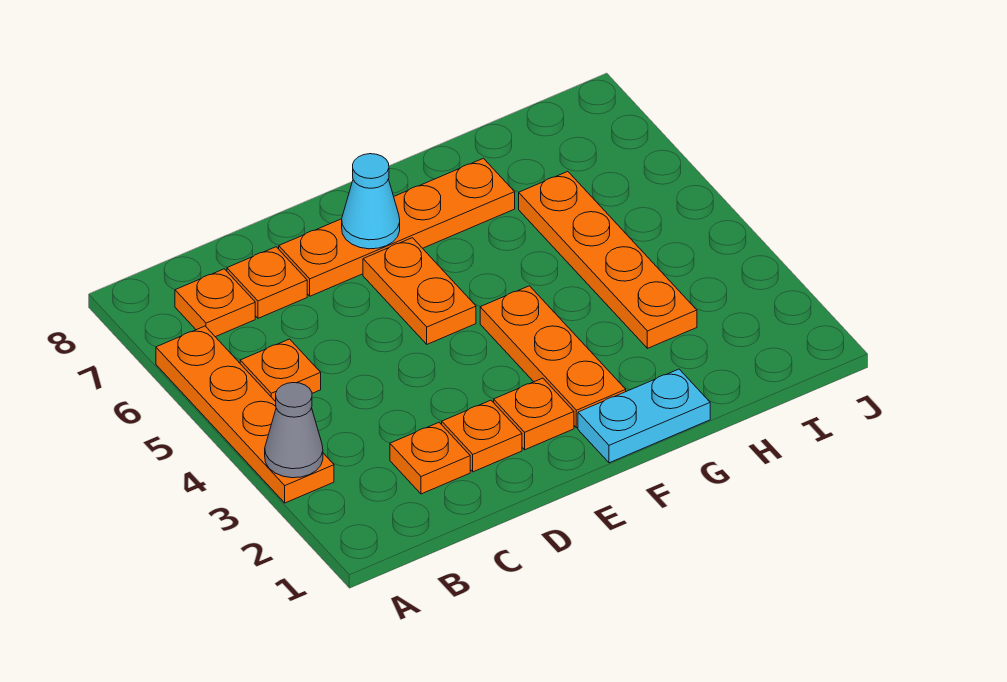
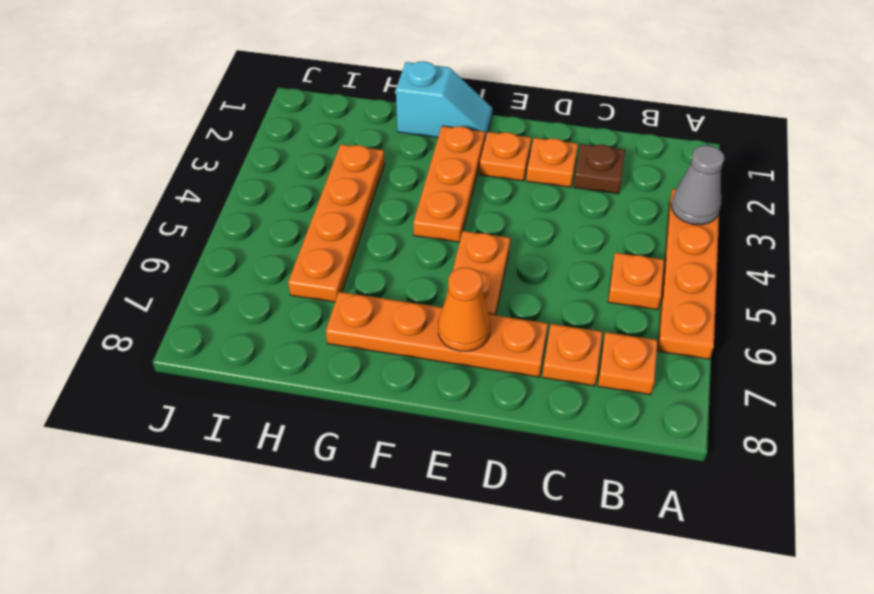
orange 1x1 plate [390,422,470,494] -> brown 1x1 plate [574,144,625,194]
cyan 1x1 cone [342,154,400,249] -> orange 1x1 cone [438,267,490,351]
cyan 1x2 plate [578,369,710,463] -> cyan 1x2 slope [396,61,492,139]

